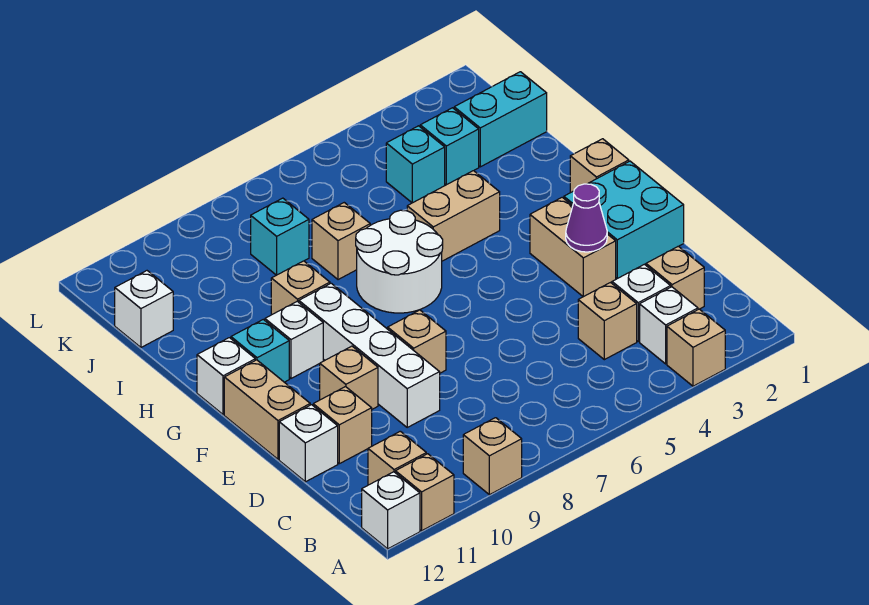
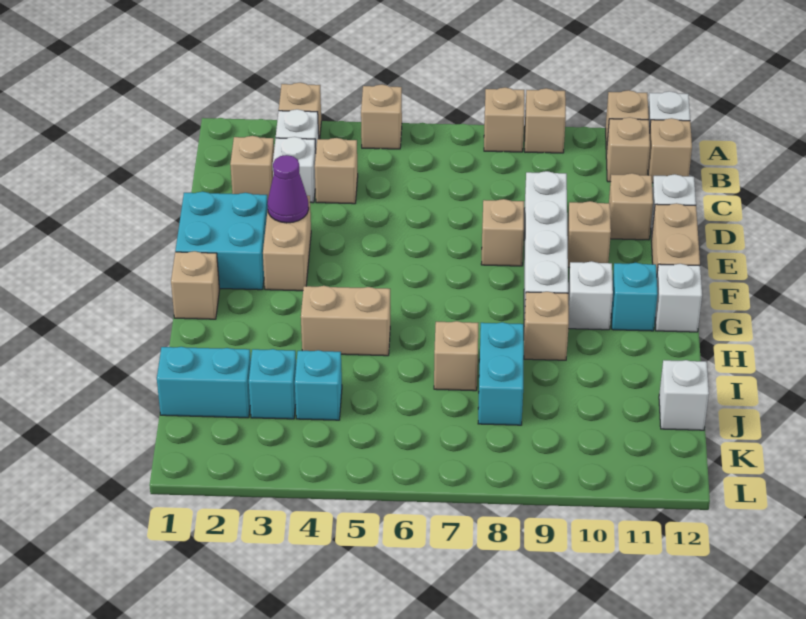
none -> tan 1x1 brick [361,85,402,149]
none -> tan 1x1 brick [484,87,524,152]
none -> tan 1x1 brick [648,118,692,183]
white 2x2 round brick [356,210,443,313] -> none
cyan 1x1 brick [251,198,309,275] -> cyan 1x2 brick [478,322,524,425]

